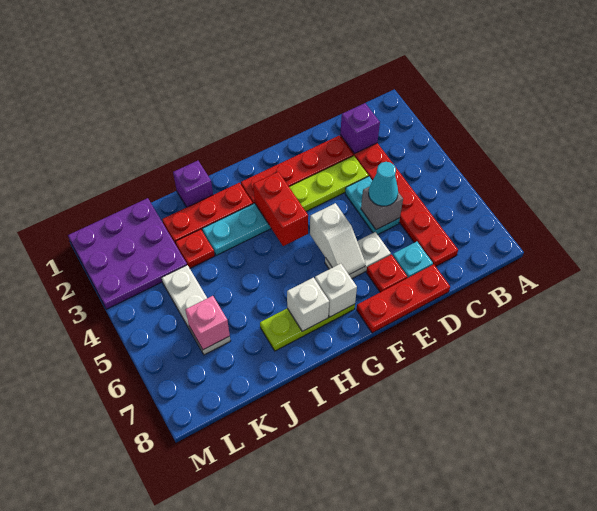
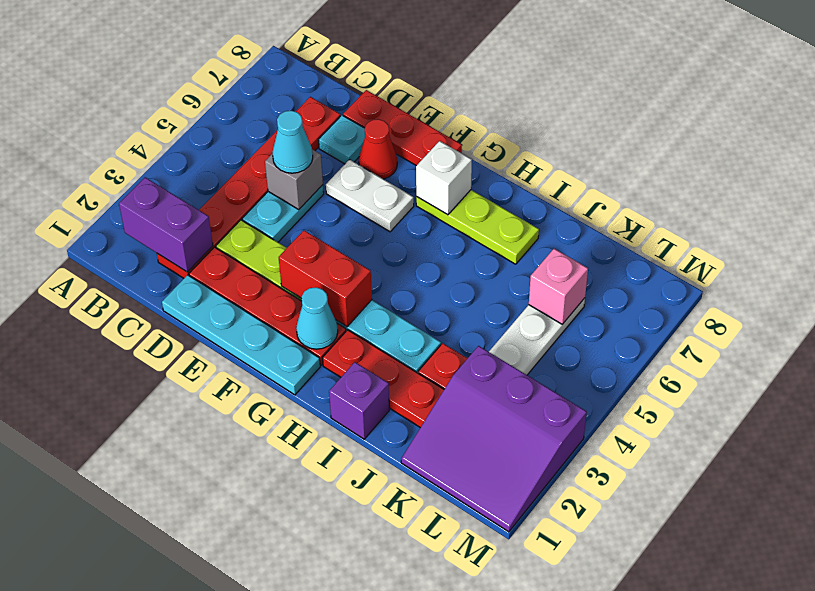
purple 1x1 brick [340,103,380,154] -> purple 1x2 brick [119,177,213,272]
none -> cyan 1x4 plate [162,275,320,395]
red 1x1 plate [366,255,407,292] -> red 1x1 cone [359,119,397,179]
white 1x2 slope [310,203,365,274] -> none
none -> cyan 1x1 cone [296,287,338,349]
red 1x2 brick [253,172,308,246] -> red 1x2 brick turned to [279,230,372,327]
white 1x1 brick [287,278,329,331] -> none
purple 3x3 plate [68,198,187,309] -> purple 3x3 slope [401,346,587,532]

